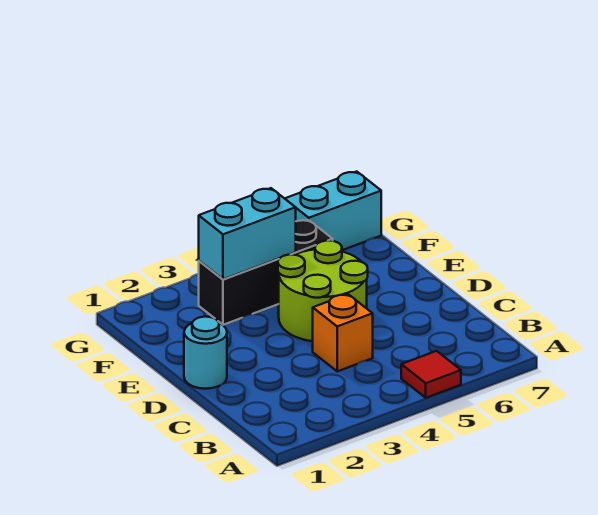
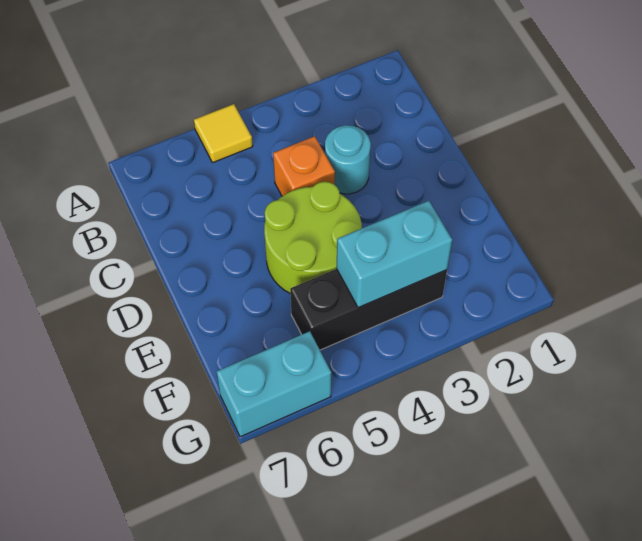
red 1x1 tile [401,351,461,398] -> yellow 1x1 tile [194,104,253,163]
cyan 1x1 round brick [184,317,227,389] -> cyan 1x1 round brick moved to [325,125,371,194]

